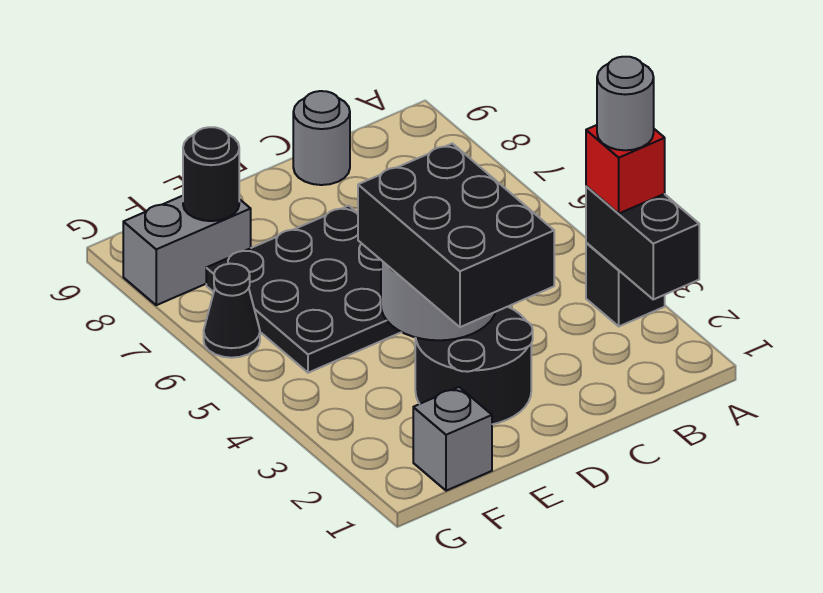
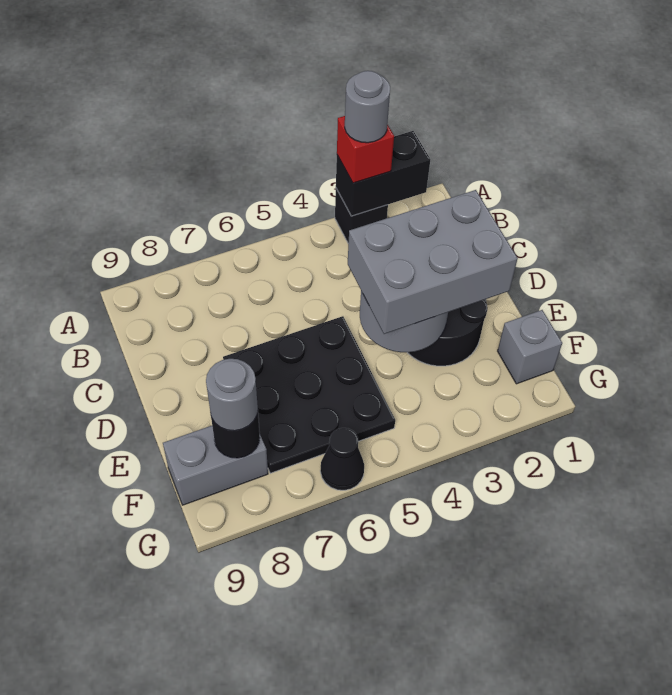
grey 1x1 round brick [293,91,350,185] -> grey 1x1 round brick moved to [206,359,258,431]
black 2x3 brick [358,143,554,327] -> grey 2x3 brick [348,190,518,334]
grey 1x2 brick [123,196,251,305] -> grey 1x2 brick turned to [163,426,268,505]

